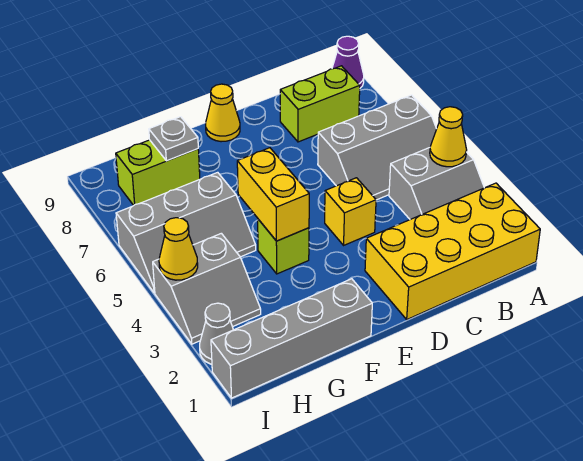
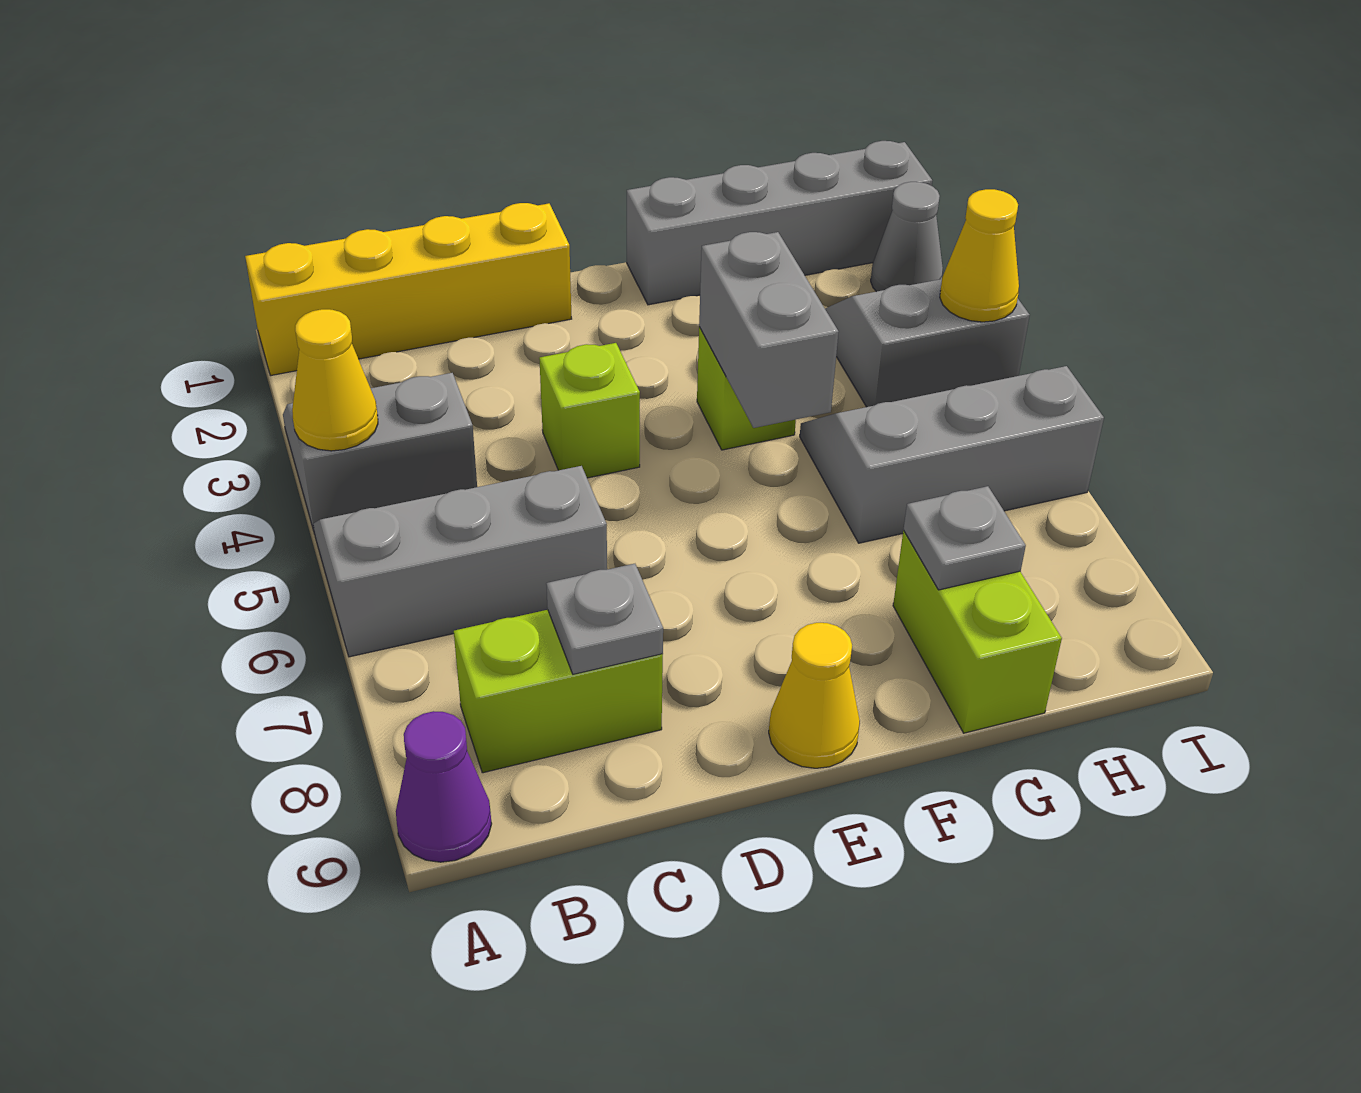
yellow 2x4 brick [365,183,540,319] -> yellow 1x4 brick [245,203,572,375]
none -> grey 1x1 plate [546,564,663,674]
yellow 1x1 brick [325,178,376,245] -> lime 1x1 brick [539,343,640,478]
yellow 1x2 brick [237,148,309,241] -> grey 1x2 brick [699,232,839,428]
lime 1x2 brick [116,140,200,205] -> lime 1x2 brick turned to [893,531,1062,733]

